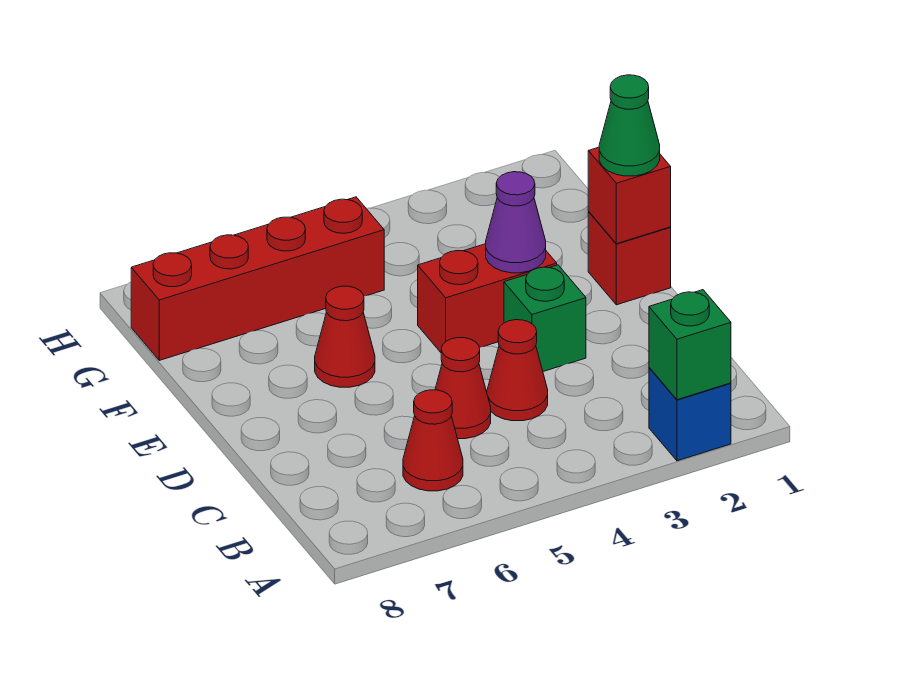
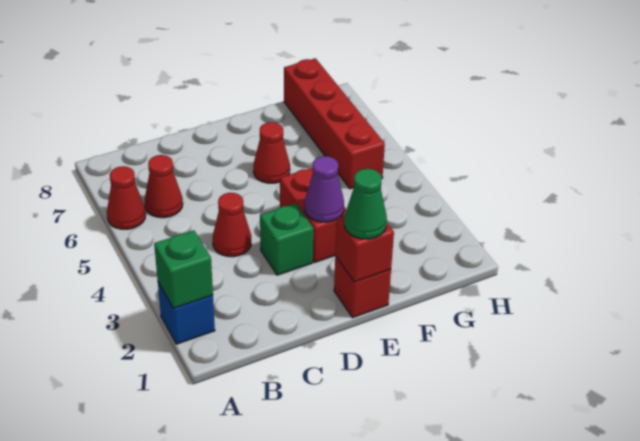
red 1x1 cone [435,338,491,439] -> red 1x1 cone moved to [107,166,146,229]

